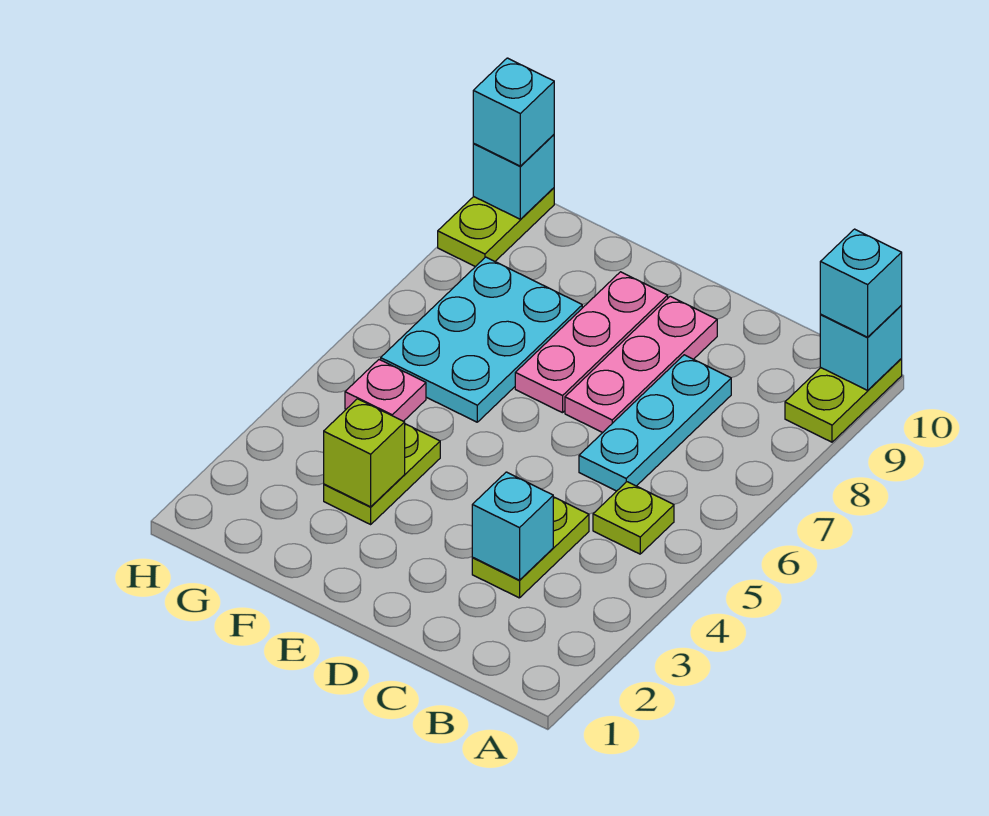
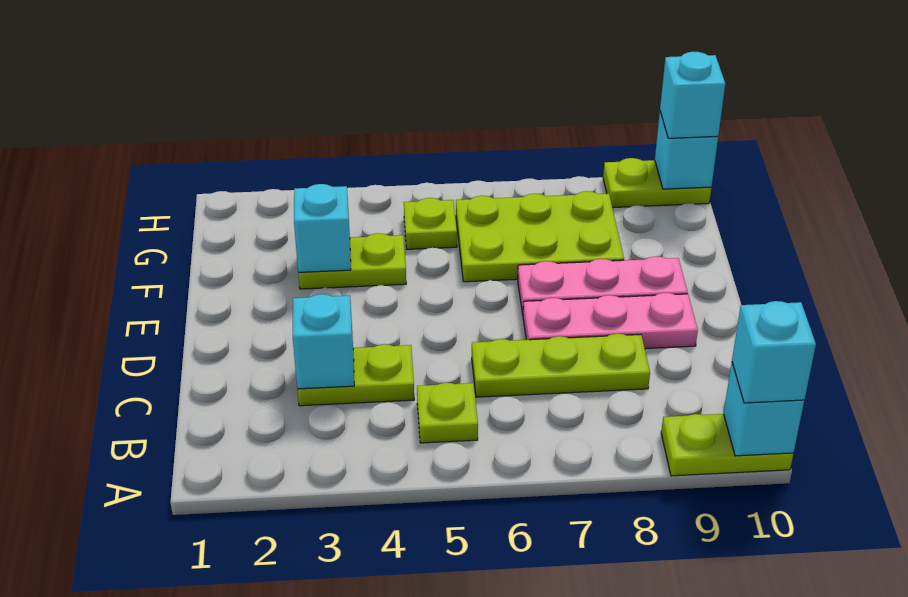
cyan 1x3 plate [579,355,731,491] -> lime 1x3 plate [472,334,650,397]
lime 1x1 brick [324,399,405,507] -> cyan 1x1 brick [294,184,351,272]
cyan 2x3 plate [381,257,582,422] -> lime 2x3 plate [456,191,624,282]
pink 1x1 plate [345,360,426,421] -> lime 1x1 plate [404,198,457,249]

